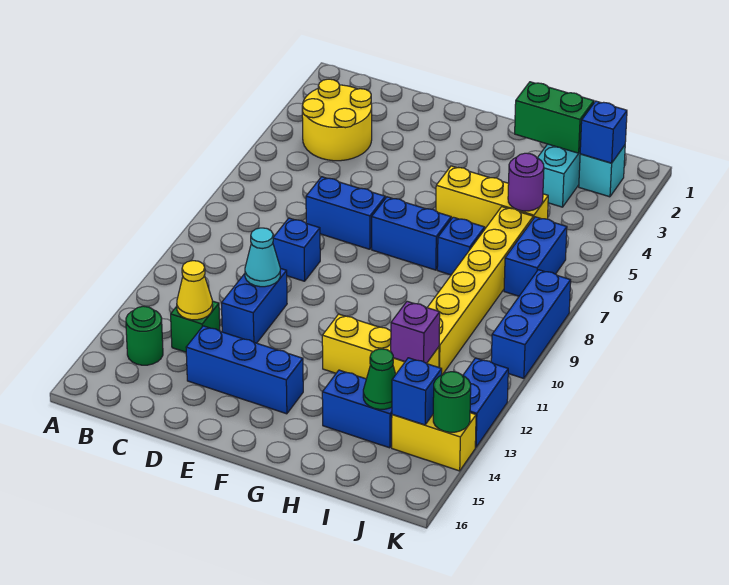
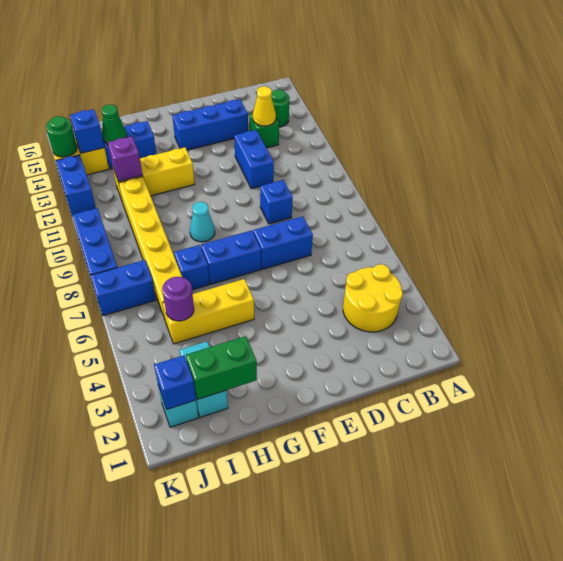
cyan 1x1 cone [245,228,280,287] -> cyan 1x1 cone moved to [190,202,215,242]
blue 1x2 brick [504,217,567,296] -> blue 1x2 brick turned to [91,260,156,316]

